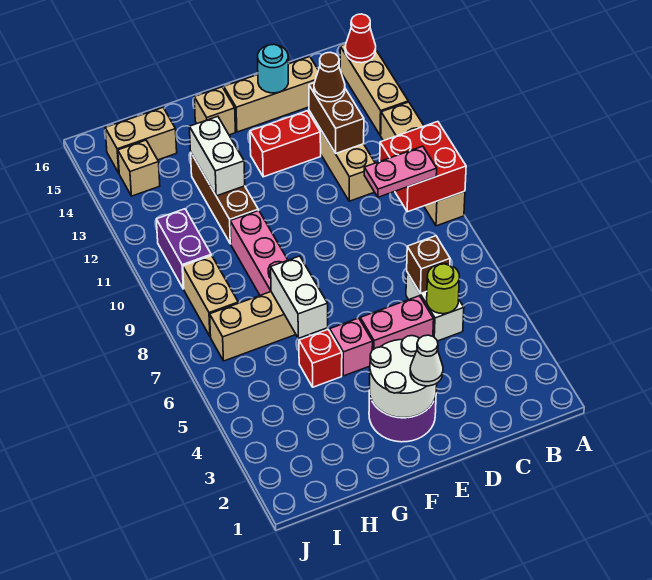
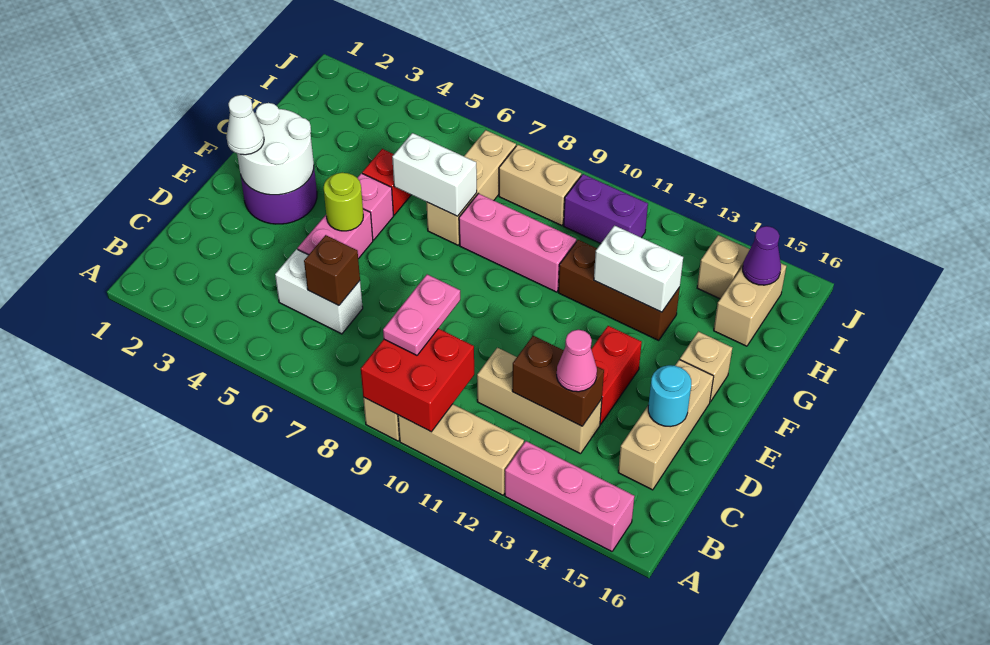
tan 1x3 brick [340,44,408,135] -> pink 1x3 brick [505,441,634,551]
red 1x1 cone [345,14,376,63] -> none
lime 1x1 round brick [427,264,459,314] -> lime 1x1 round brick moved to [324,173,363,231]
brown 1x1 cone [314,52,345,102] -> pink 1x1 cone [557,330,597,392]
none -> purple 1x1 cone [743,226,781,285]

